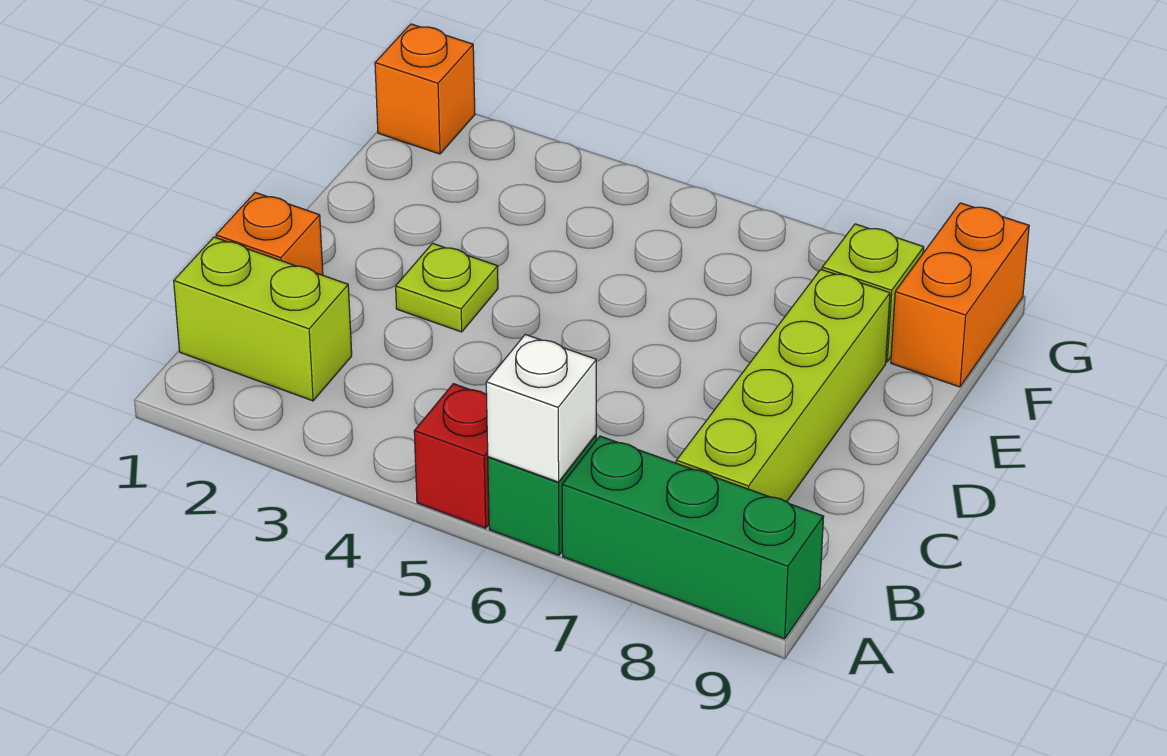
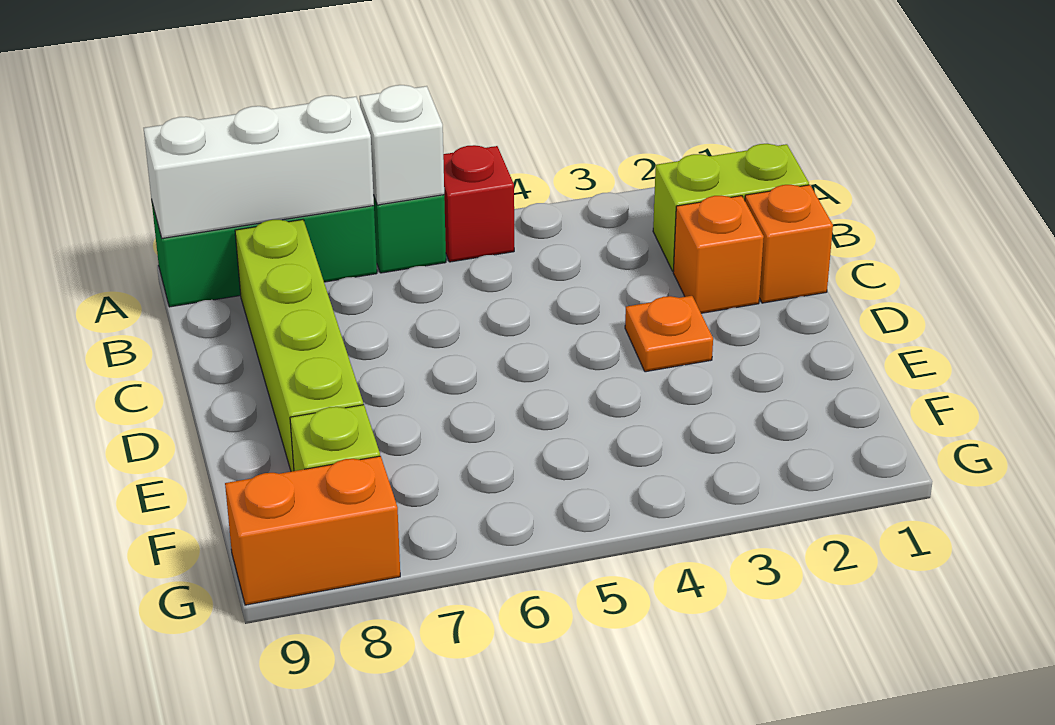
none -> white 1x3 brick [144,95,374,238]
lime 1x1 plate [396,243,498,332] -> orange 1x1 plate [625,296,713,372]
orange 1x2 brick [891,203,1029,387] -> orange 1x2 brick turned to [225,456,400,605]
orange 1x1 brick [375,24,475,154] -> orange 1x1 brick moved to [673,196,764,313]

